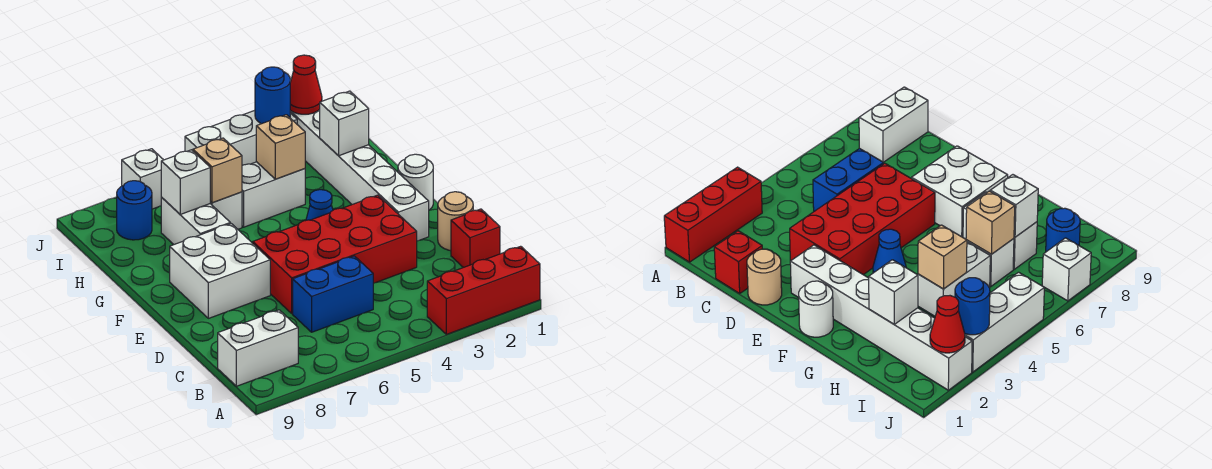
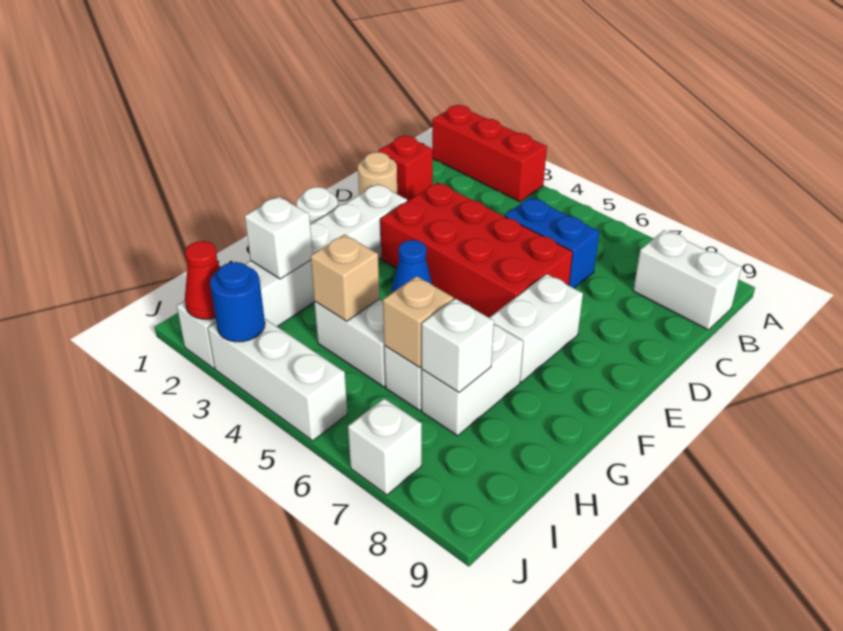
white 2x2 brick [170,224,270,318] -> white 1x2 brick [490,274,583,382]
blue 1x1 round brick [117,181,152,240] -> none

